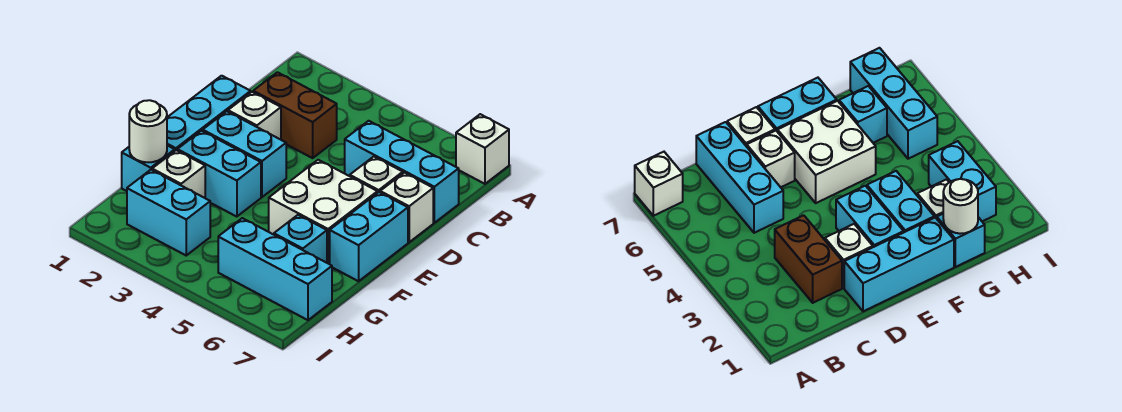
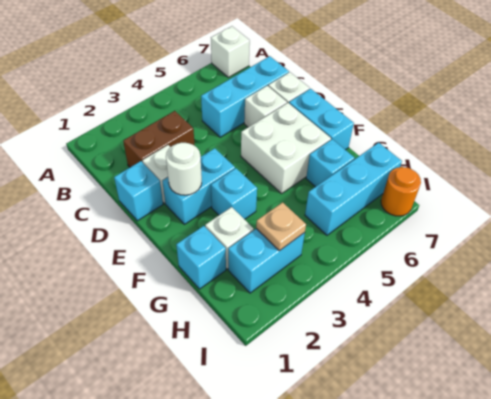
cyan 1x3 brick [167,76,251,151] -> cyan 1x1 brick [114,161,163,221]
cyan 1x2 brick [177,131,261,217] -> cyan 1x1 brick [211,168,257,219]
white 1x1 round brick [129,100,167,162] -> white 1x1 round brick moved to [166,143,202,195]
none -> tan 1x1 plate [256,202,306,251]
none -> orange 1x1 round brick [381,167,421,216]

